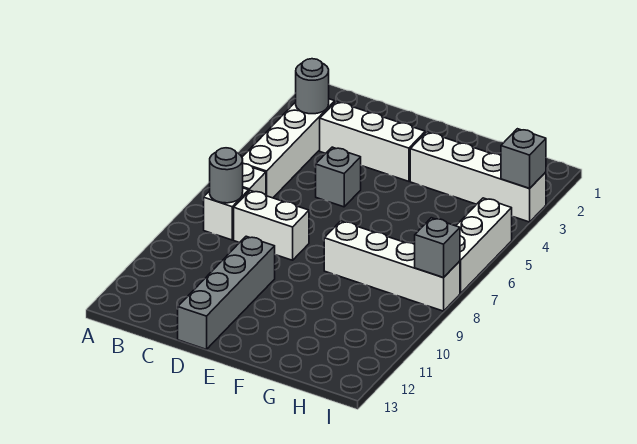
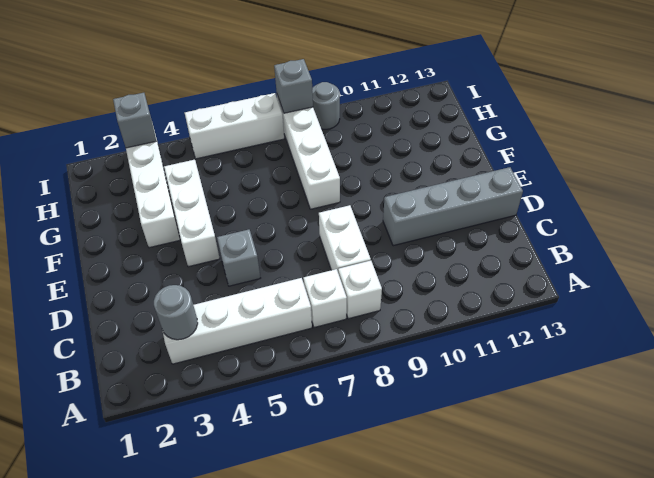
grey 1x1 round brick [210,148,243,203] -> grey 1x1 round brick moved to [312,82,340,129]
white 1x3 brick [320,101,425,181] -> white 1x3 brick moved to [164,160,220,267]

